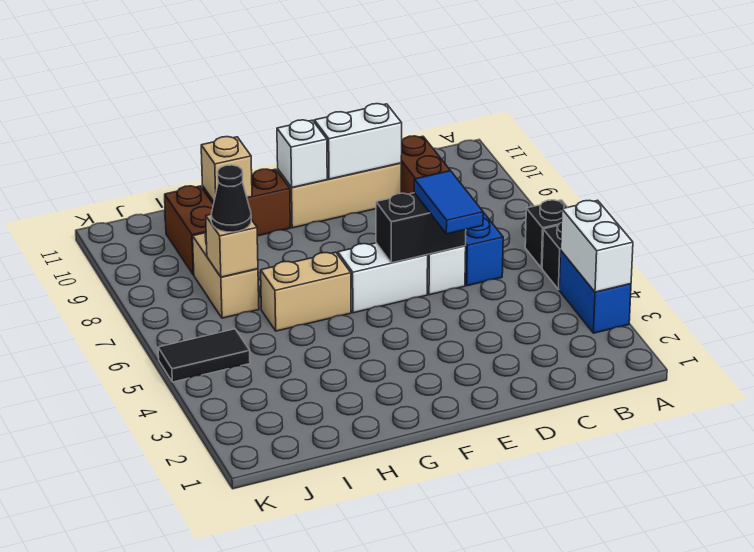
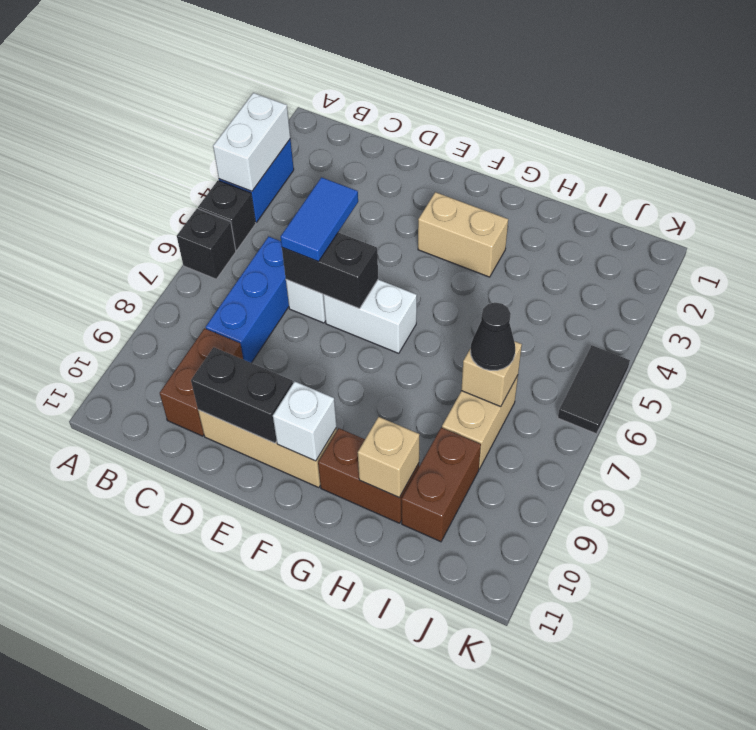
white 1x2 brick [314,104,402,179] -> black 1x2 brick [191,347,293,443]
tan 1x2 brick [261,252,351,331] -> tan 1x2 brick moved to [418,192,508,277]
black 1x2 tile [158,329,250,382] -> black 1x2 tile turned to [558,346,630,434]

